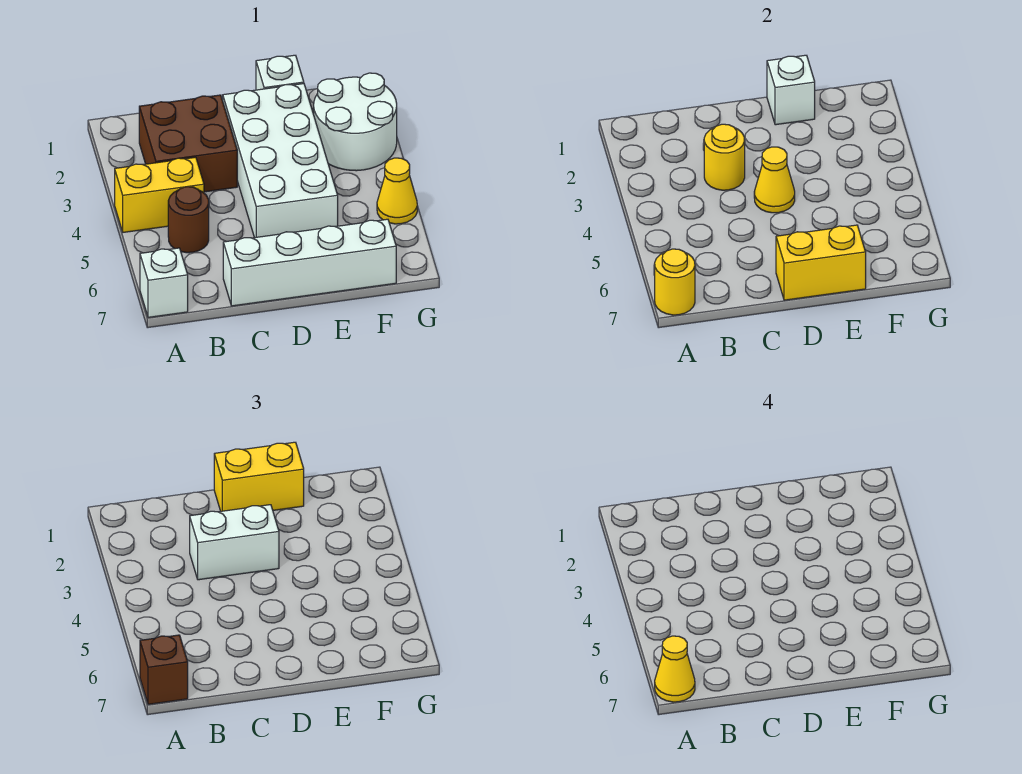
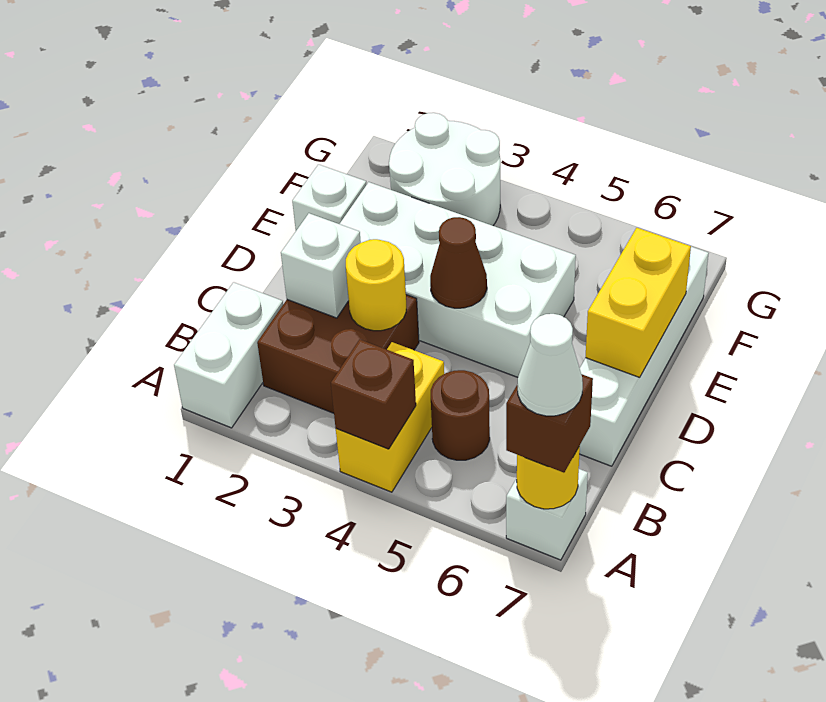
none -> brown 1x1 brick [331,339,416,449]
yellow 1x1 cone [655,636,695,702] -> white 1x1 cone [518,314,583,416]
white 1x2 brick [190,505,279,580] -> white 1x2 brick moved to [174,282,283,428]
yellow 1x2 brick [214,442,304,511] -> none
yellow 1x1 cone [754,147,795,213] -> brown 1x1 cone [430,217,487,308]
white 1x1 brick [767,55,815,125] -> white 1x1 brick moved to [281,213,361,318]
yellow 1x1 cone [377,158,417,224] -> none

